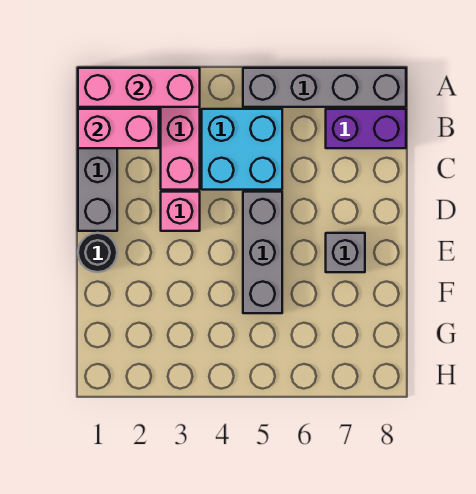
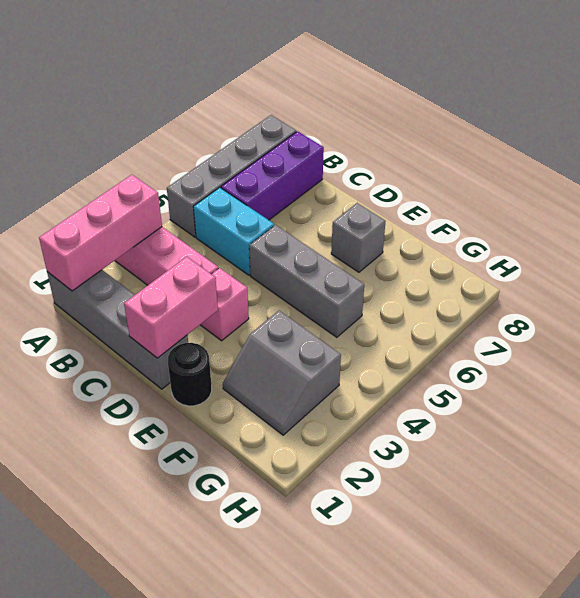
pink 1x2 brick [78,109,159,148] -> pink 1x2 brick moved to [124,257,218,358]
cyan 2x2 brick [202,109,282,190] -> cyan 1x2 brick [193,187,274,275]
purple 1x2 brick [326,109,406,148] -> purple 1x3 brick [221,131,324,220]
none -> grey 2x2 slope [223,311,341,435]

